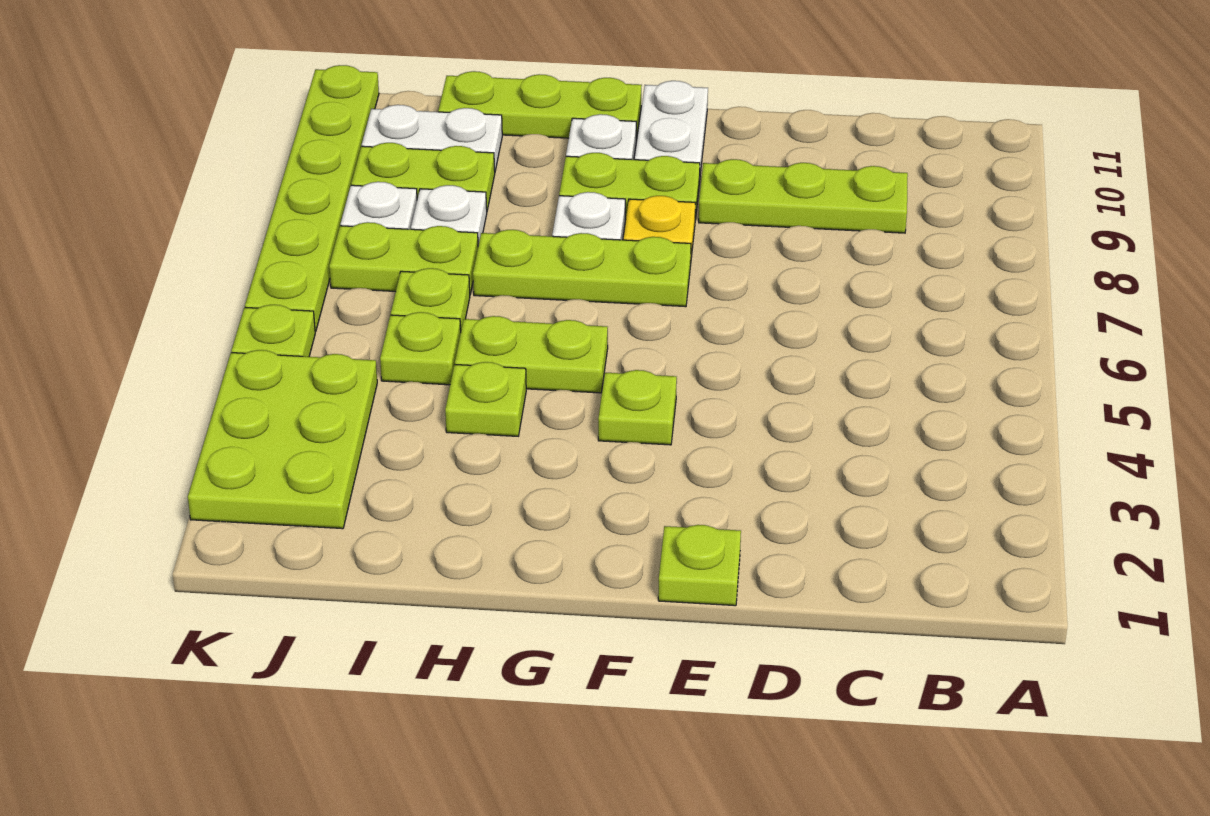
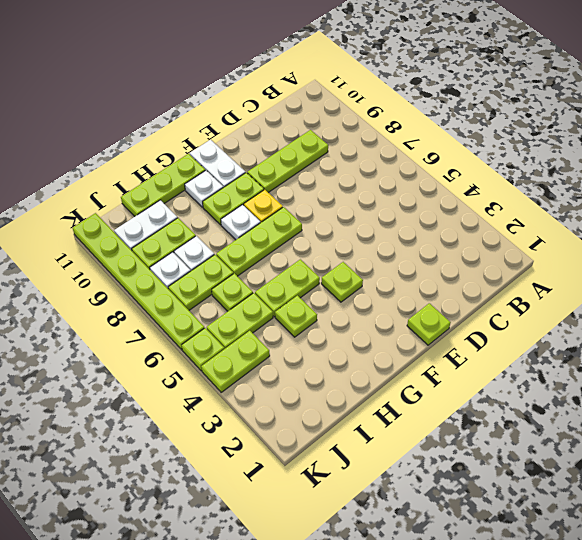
lime 1x1 plate [380,312,461,385] -> lime 1x2 plate [207,293,273,349]
lime 2x3 plate [188,350,377,529] -> lime 1x2 plate [201,331,270,392]

